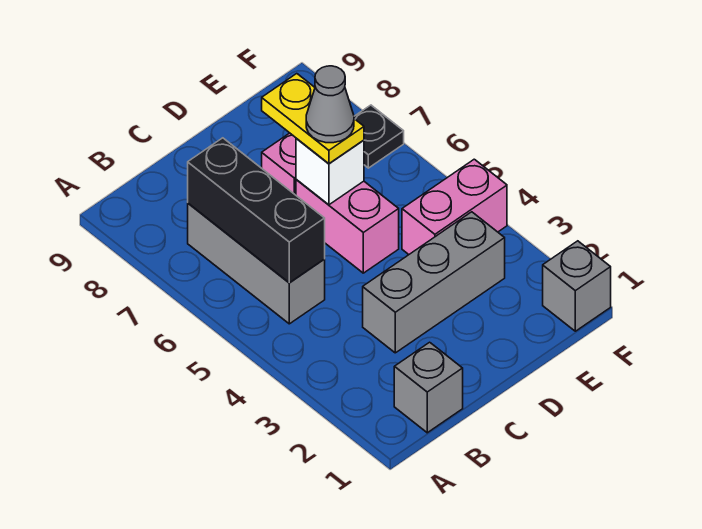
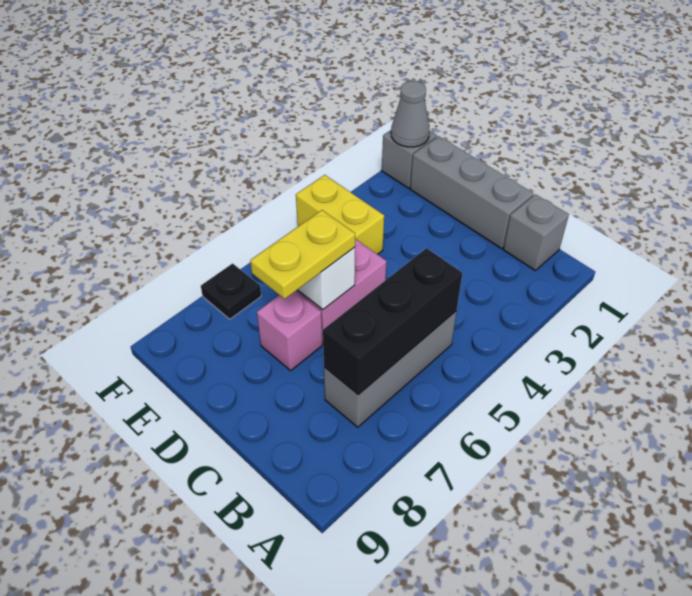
grey 1x3 brick [363,212,505,353] -> grey 1x3 brick moved to [410,136,534,249]
grey 1x1 cone [306,66,354,143] -> grey 1x1 cone moved to [391,81,430,147]
pink 1x2 brick [402,159,507,254] -> yellow 1x2 brick [296,175,384,254]

